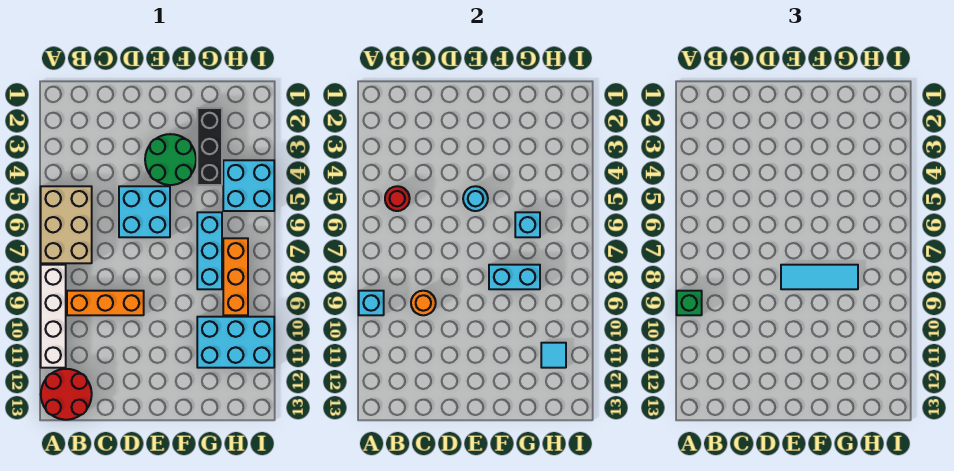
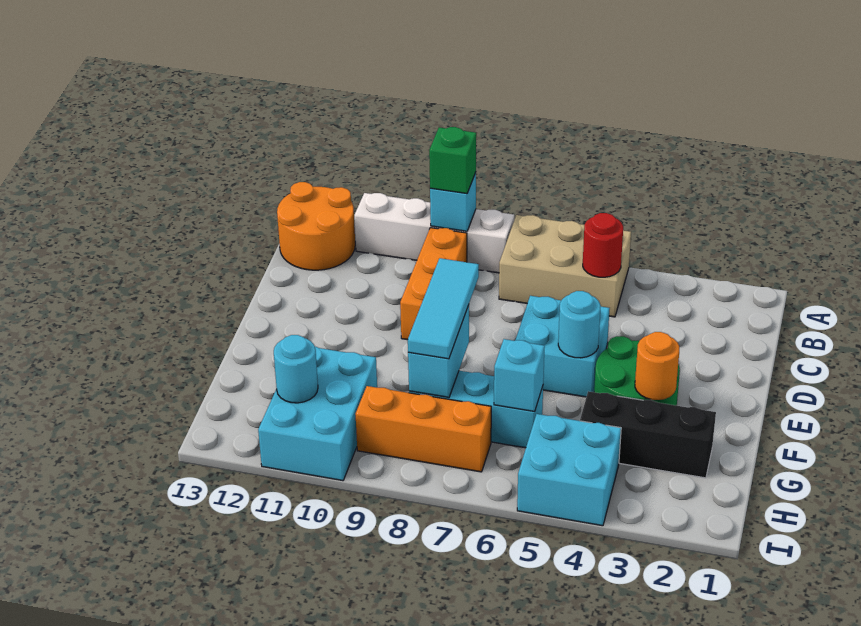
red 2x2 round brick [41,369,92,420] -> orange 2x2 round brick [277,182,355,270]
orange 1x1 round brick [411,291,436,315] -> orange 1x1 round brick moved to [635,332,679,400]
cyan 1x1 tile [541,343,566,368] -> cyan 1x1 round brick [274,335,318,403]

